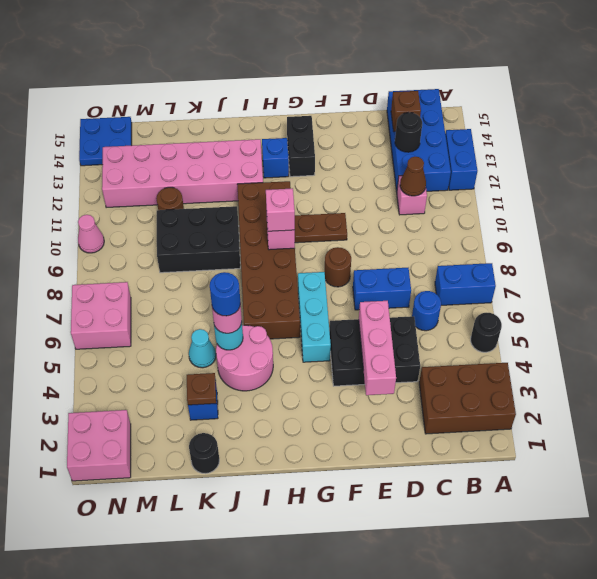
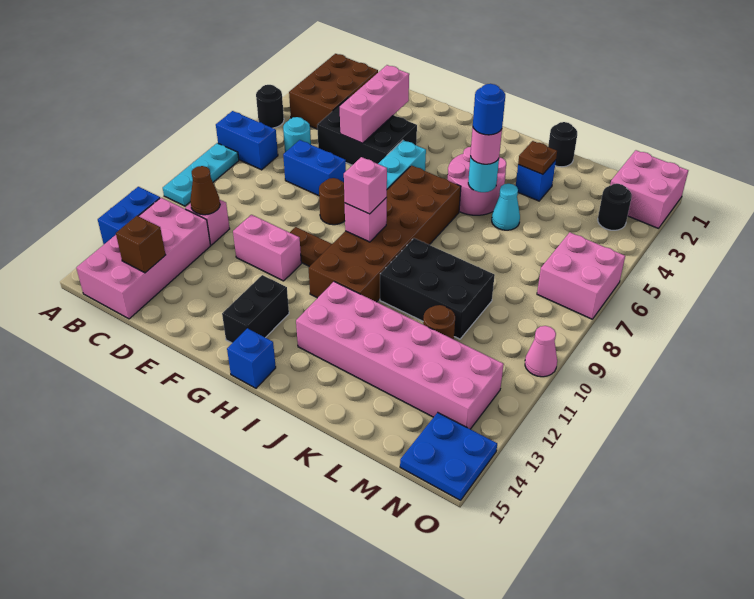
brown 2x3 brick [419,363,516,434] -> brown 2x3 brick turned to [289,54,378,129]
none -> cyan 1x3 plate [163,143,239,206]
blue 2x4 brick [387,89,451,191] -> pink 2x4 brick [76,198,210,319]
blue 1x1 round brick [412,291,441,331] -> cyan 1x1 round brick [283,117,311,152]
black 1x1 round brick [395,112,422,152] -> black 1x1 round brick moved to [598,184,632,230]
none -> pink 1x2 brick [233,215,301,281]
blue 1x1 brick [262,138,289,178] -> blue 1x1 brick moved to [227,328,276,388]

